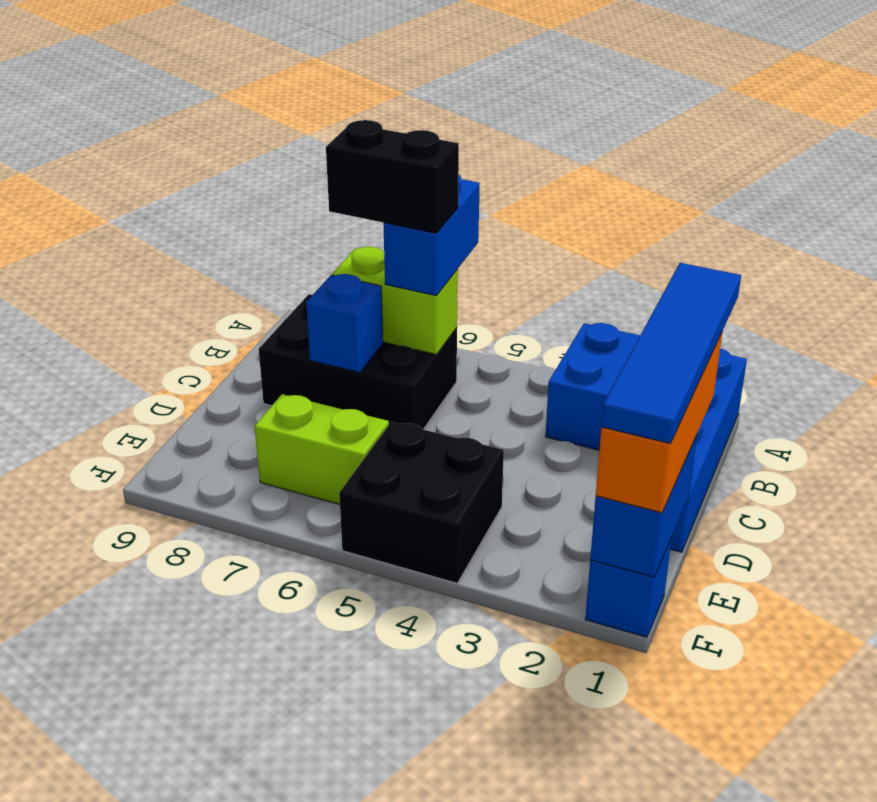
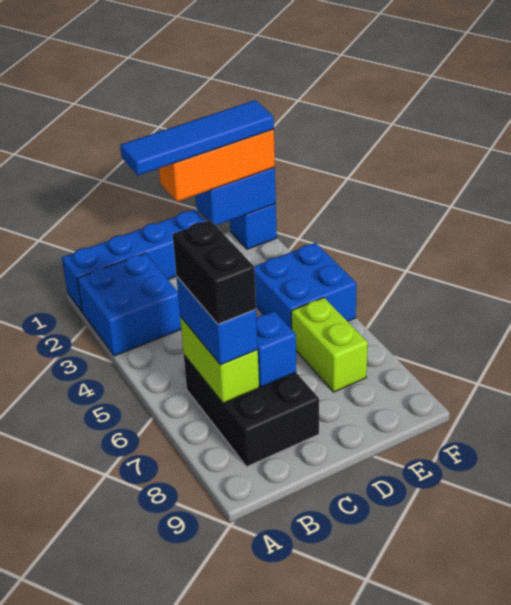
blue 1x2 brick [383,174,480,296] -> blue 1x2 brick turned to [176,276,258,365]
black 2x2 brick [339,422,504,583] -> blue 2x2 brick [254,243,356,330]

